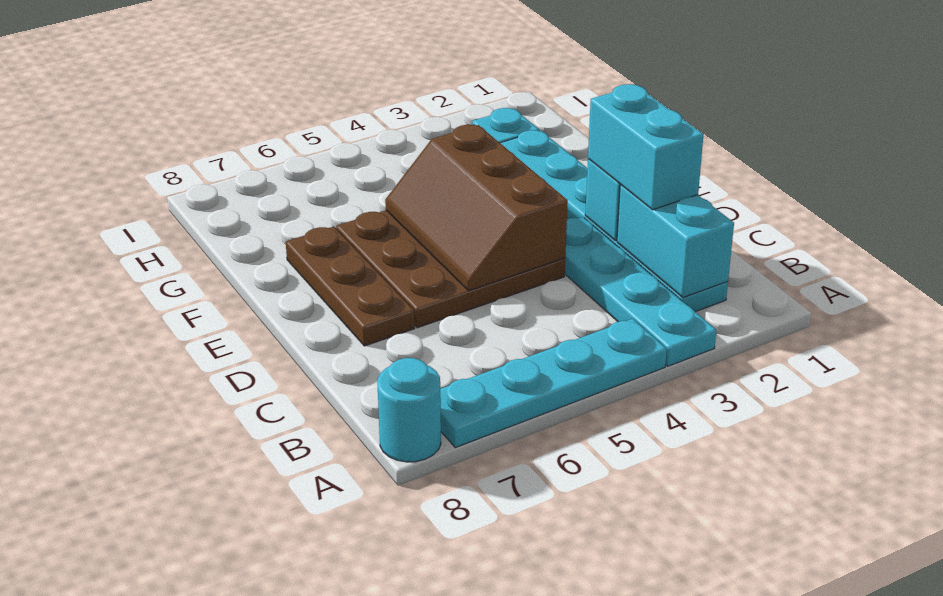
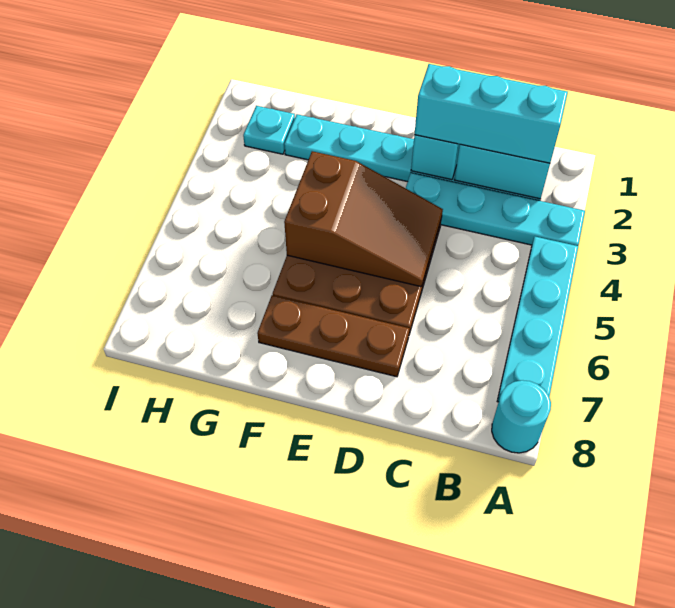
cyan 1x2 brick [588,84,704,210] -> cyan 1x3 brick [415,64,568,163]
brown 2x3 slope [385,125,568,291] -> brown 2x3 slope turned to [284,151,443,287]

